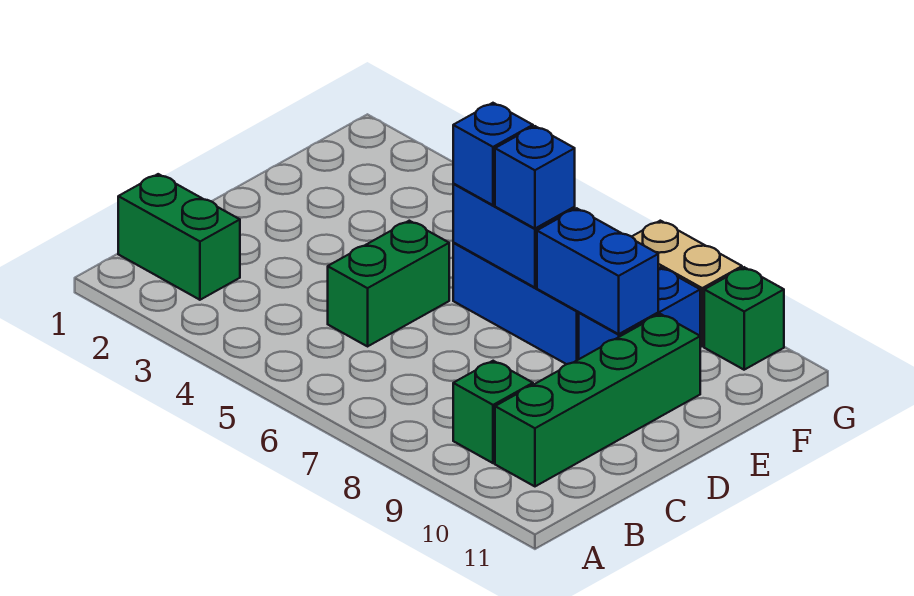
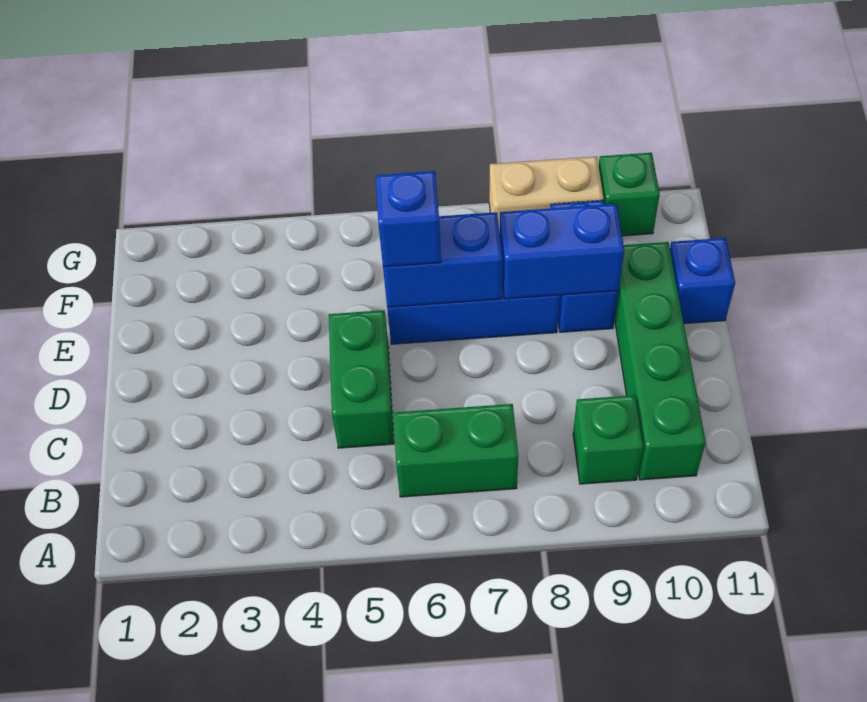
green 1x2 brick [118,174,240,300] -> green 1x2 brick moved to [393,404,518,497]
blue 1x1 brick [495,126,575,229] -> blue 1x1 brick moved to [670,238,735,324]

